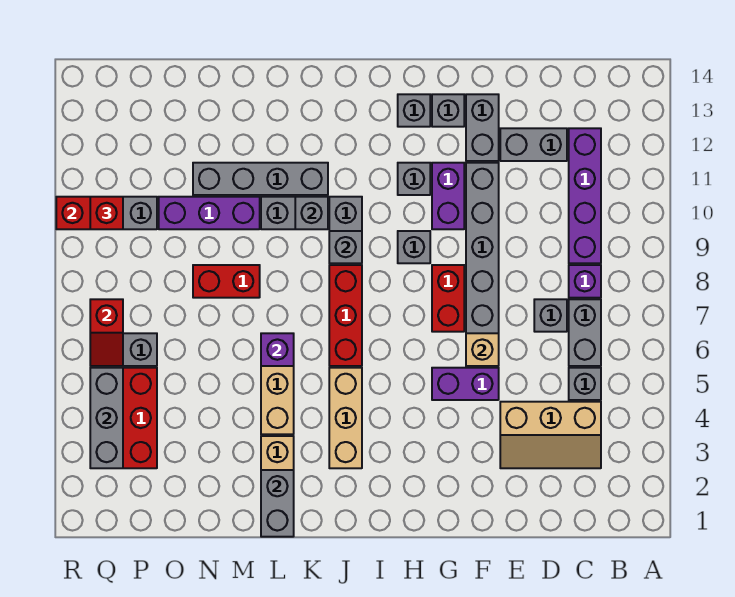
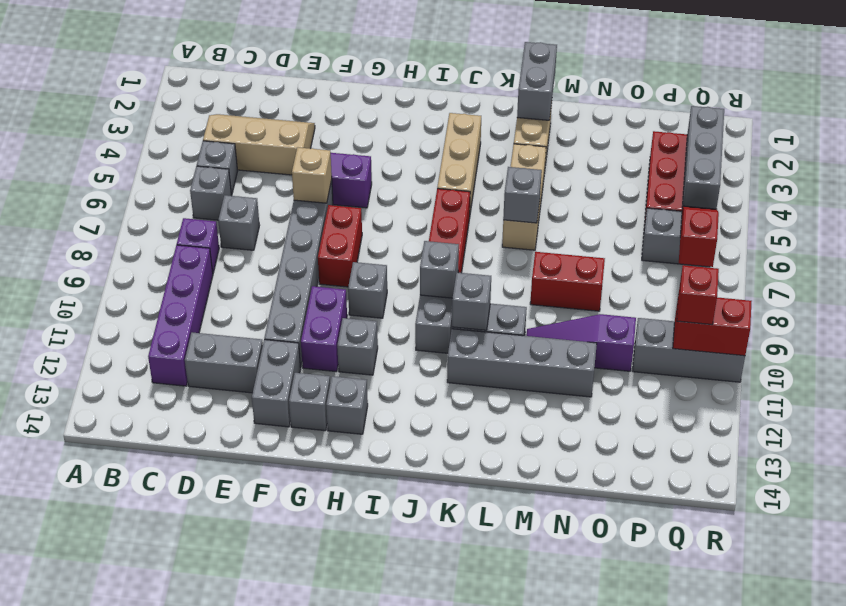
grey 1x2 brick [569,299,601,366] -> grey 1x1 brick [190,166,232,220]
purple 1x1 brick [261,333,294,366] -> grey 1x1 brick [503,167,542,223]
purple 1x3 brick [159,197,260,229] -> purple 1x3 slope [526,314,636,371]

